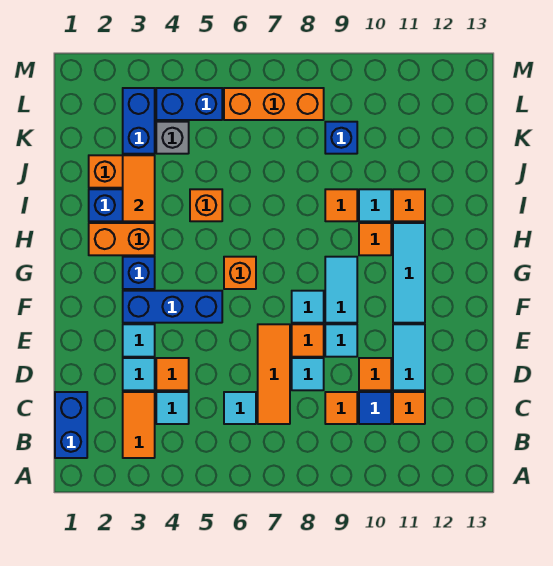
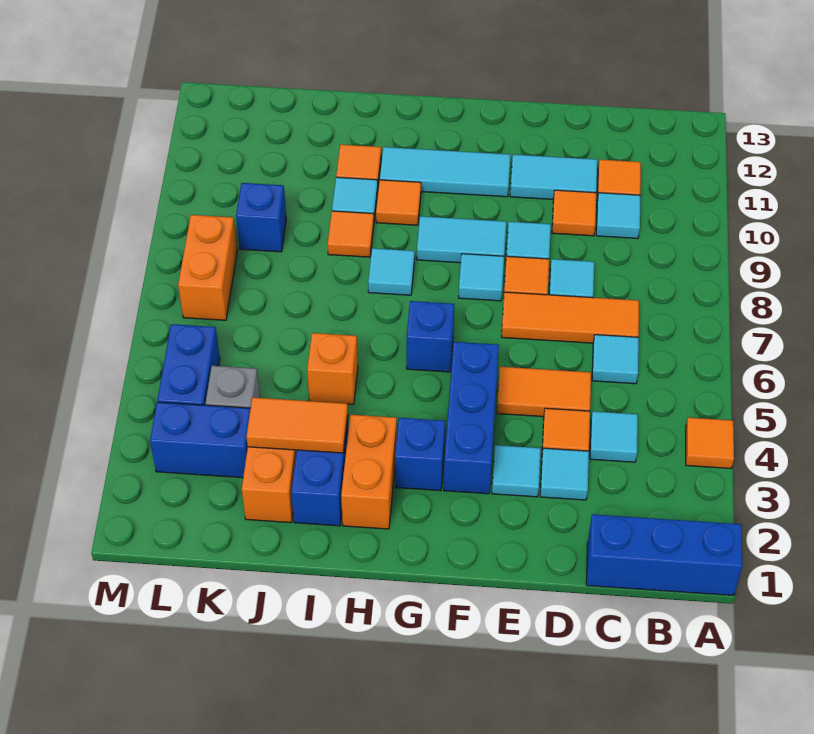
blue 1x2 brick [55,392,87,458] -> blue 1x3 brick [586,514,742,596]
orange 1x2 tile [123,392,155,458] -> orange 1x2 tile moved to [497,367,591,417]
orange 1x1 tile [325,392,357,424] -> orange 1x1 tile moved to [686,417,734,469]
blue 1x1 tile [359,392,391,424] -> cyan 1x1 tile [596,193,640,239]
orange 1x1 brick [224,257,256,289] -> blue 1x1 brick [407,301,454,372]
none -> cyan 1x1 tile [368,248,415,295]
orange 1x3 brick [224,88,324,120] -> orange 1x2 brick [178,215,237,320]

